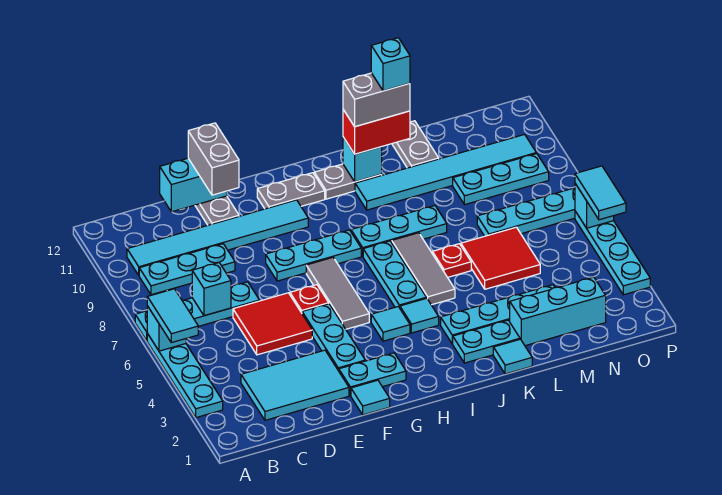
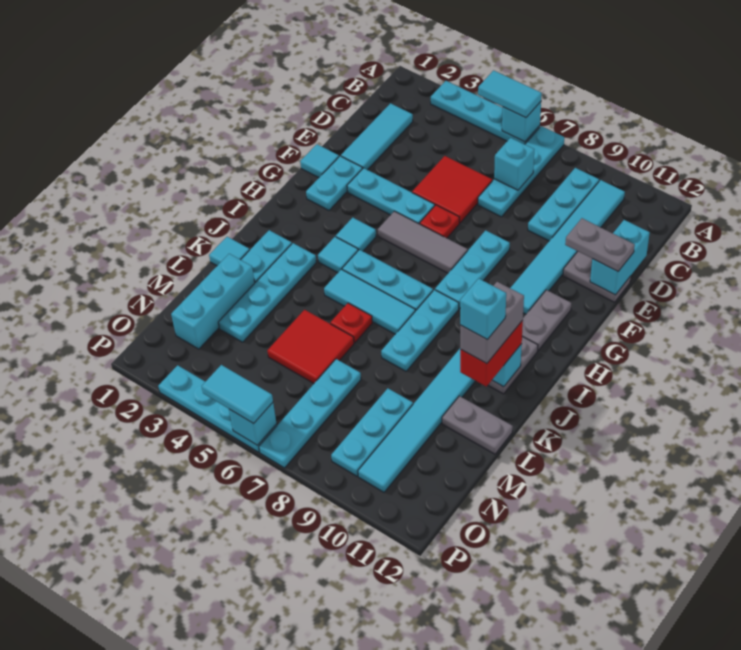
cyan 2x3 tile [241,350,349,420] -> cyan 1x3 tile [341,103,413,170]
grey 1x2 brick [188,123,239,195] -> grey 1x2 plate [565,218,635,271]
grey 1x3 tile [392,233,455,305] -> cyan 1x3 tile [324,269,415,334]

